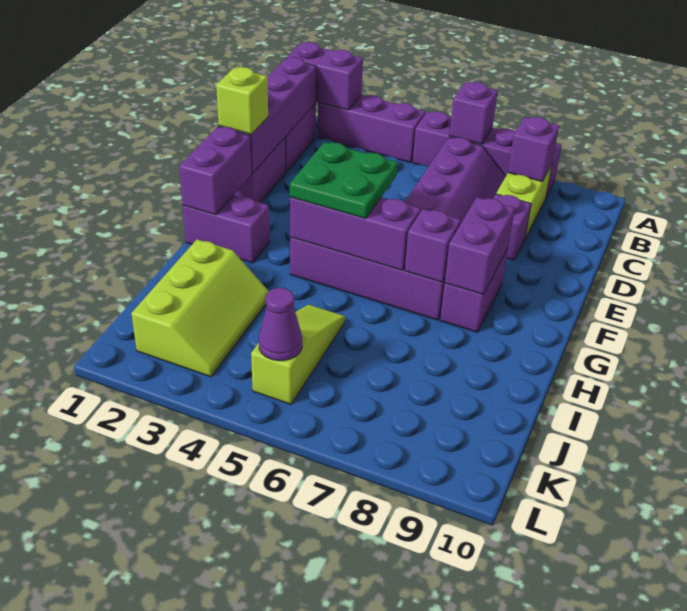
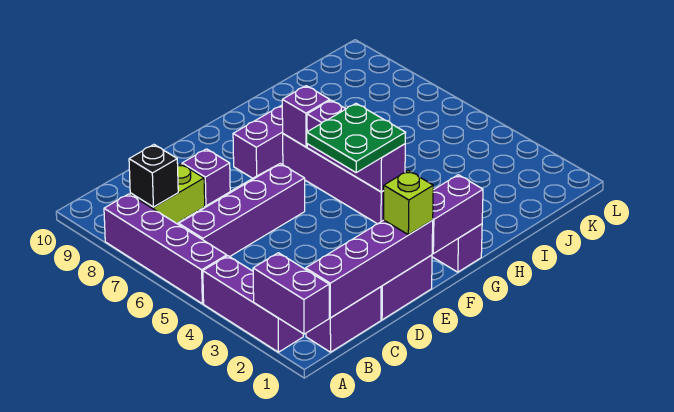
purple 1x1 brick [449,82,498,144] -> none
purple 1x1 brick [508,117,559,182] -> black 1x1 brick [129,145,178,207]
purple 1x2 brick [445,197,515,294] -> none
lime 2x3 slope [131,239,269,377] -> none
lime 1x3 slope [251,305,345,404] -> none
purple 1x1 cone [259,288,302,361] -> none

